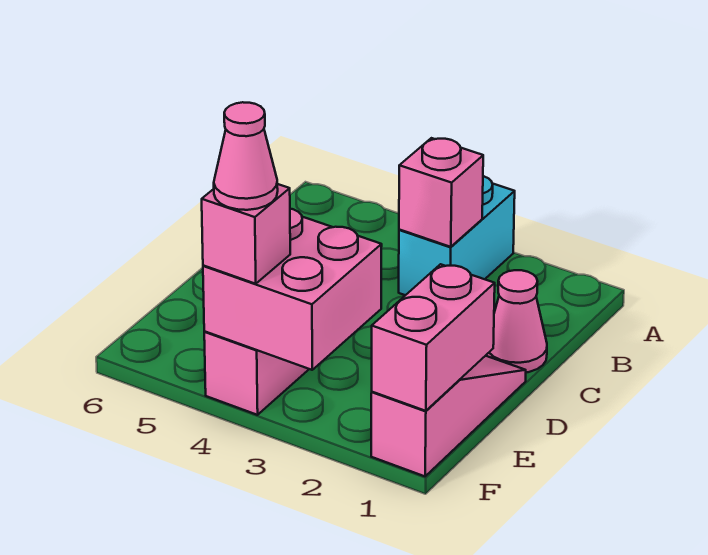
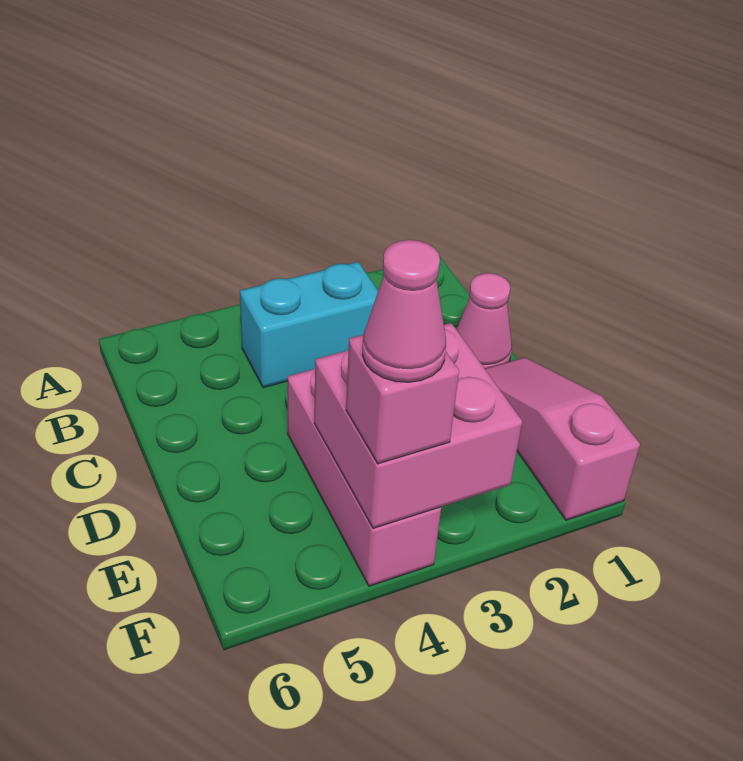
cyan 1x2 brick [399,176,515,295] -> cyan 1x2 brick turned to [240,262,378,388]
pink 1x1 brick [399,138,483,247] -> none
pink 1x2 brick [372,264,495,411] -> none

